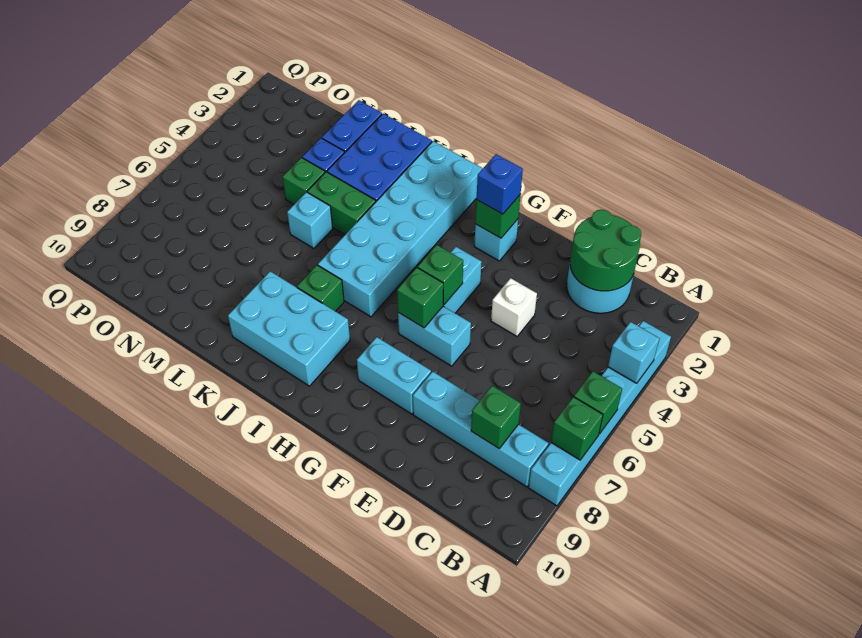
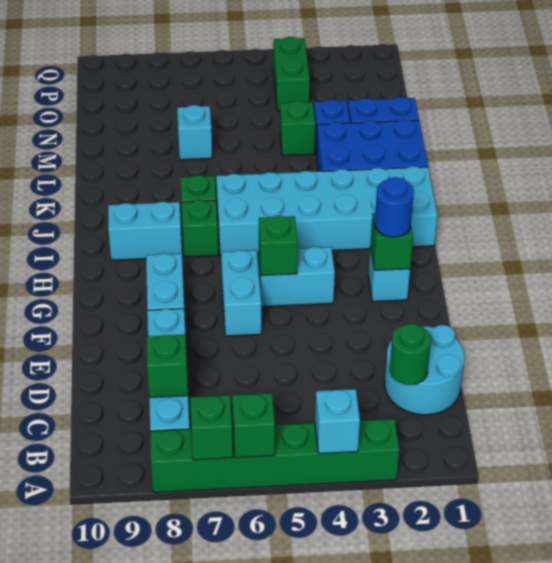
cyan 1x6 brick [529,321,671,506] -> green 1x6 brick [150,419,399,492]
green 2x2 round brick [570,210,641,291] -> green 1x1 round brick [390,324,431,385]
white 1x1 brick [491,278,537,336] -> none
blue 1x1 brick [477,154,523,214] -> blue 1x1 round brick [375,177,414,237]
green 1x1 brick [397,268,443,328] -> green 1x1 brick moved to [181,200,218,257]
cyan 2x3 brick [228,271,350,386] -> cyan 1x2 brick [108,202,182,260]
green 1x2 brick [307,172,376,235] -> green 1x2 brick moved to [273,37,310,111]
cyan 1x1 brick [287,192,333,248] -> cyan 1x1 brick moved to [177,105,212,160]

